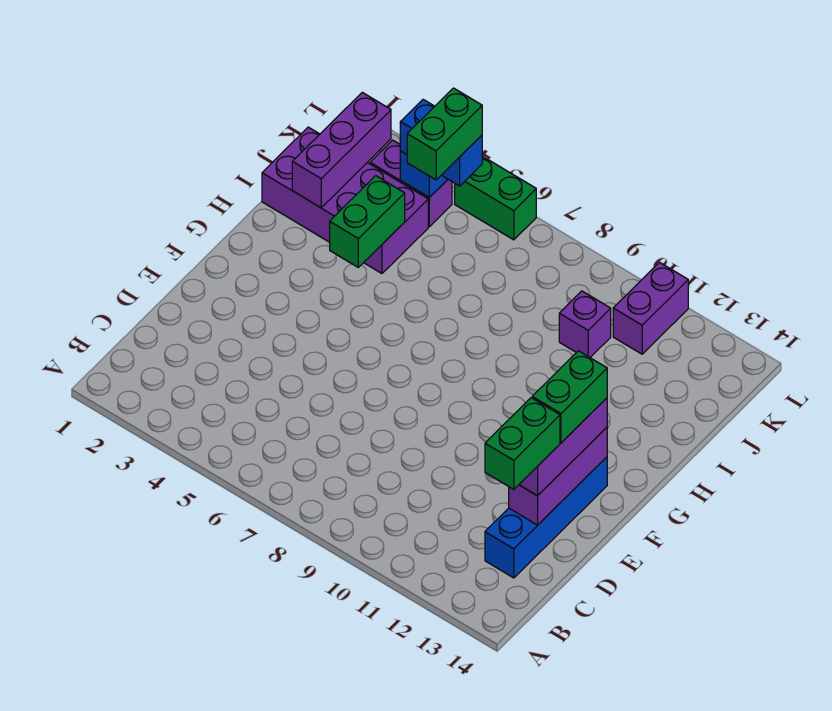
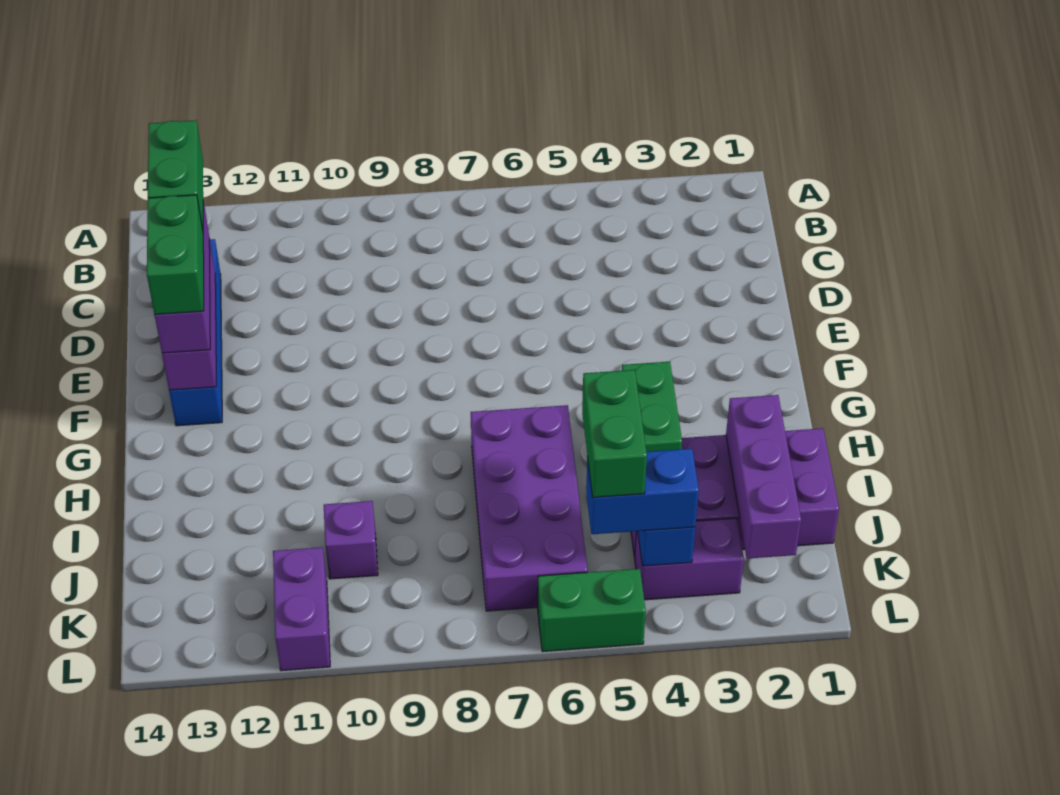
none -> purple 2x4 brick [471,405,588,611]

